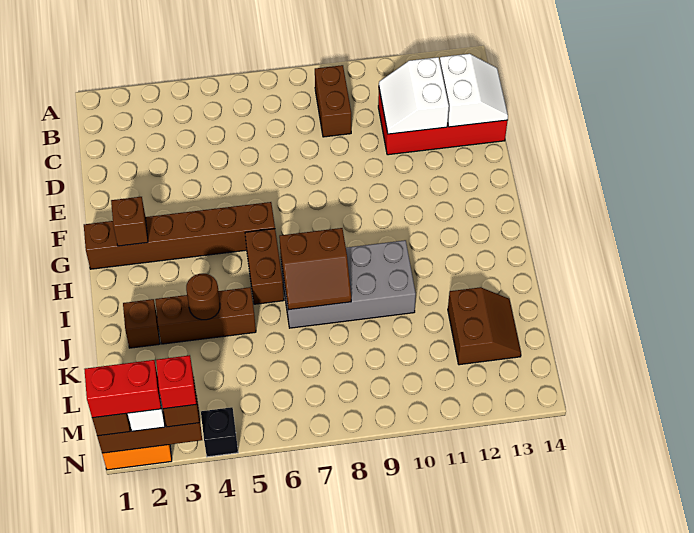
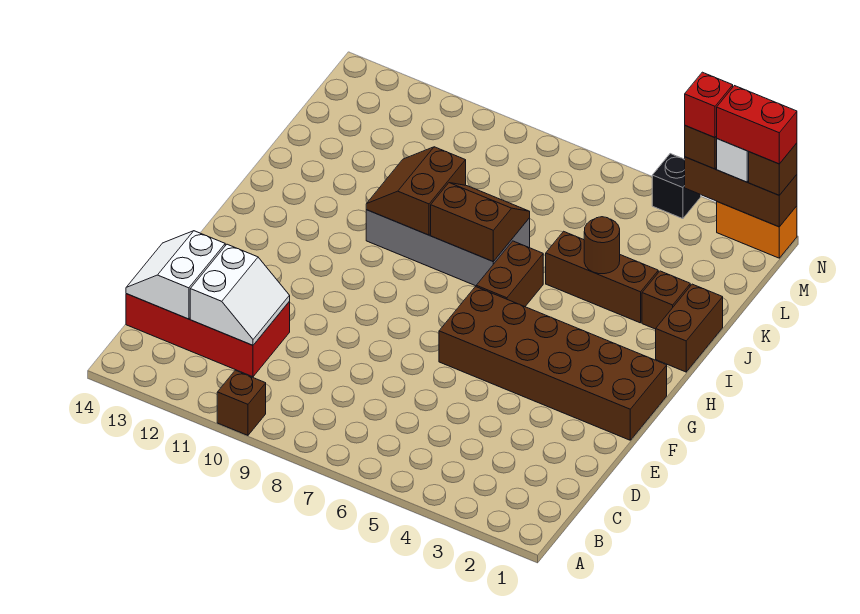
brown 1x2 brick [315,65,351,137] -> brown 1x2 brick moved to [656,284,723,372]
brown 1x6 brick [84,202,275,269] -> brown 2x6 brick [439,287,667,440]
brown 1x1 brick [111,197,148,246] -> brown 1x1 brick moved to [217,370,266,435]
brown 2x2 slope [448,287,521,365] -> brown 2x2 slope moved to [366,147,466,235]

